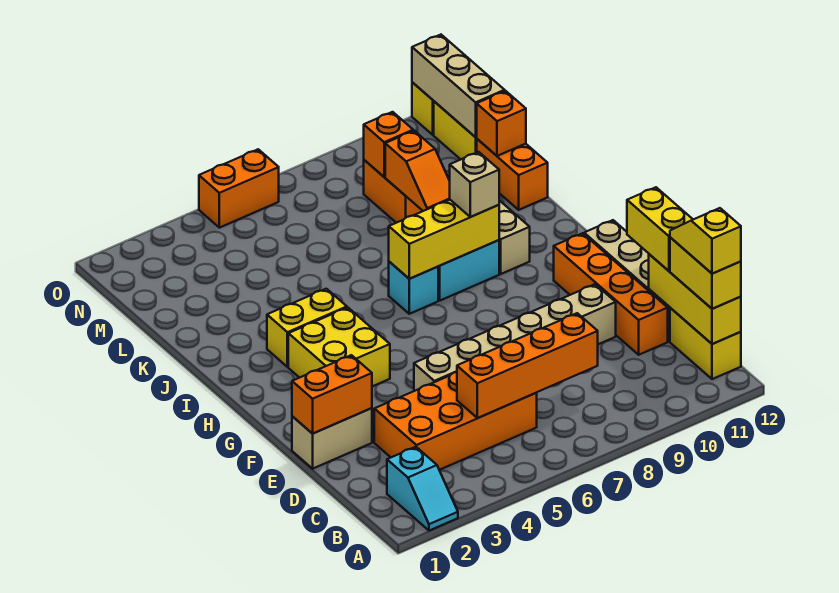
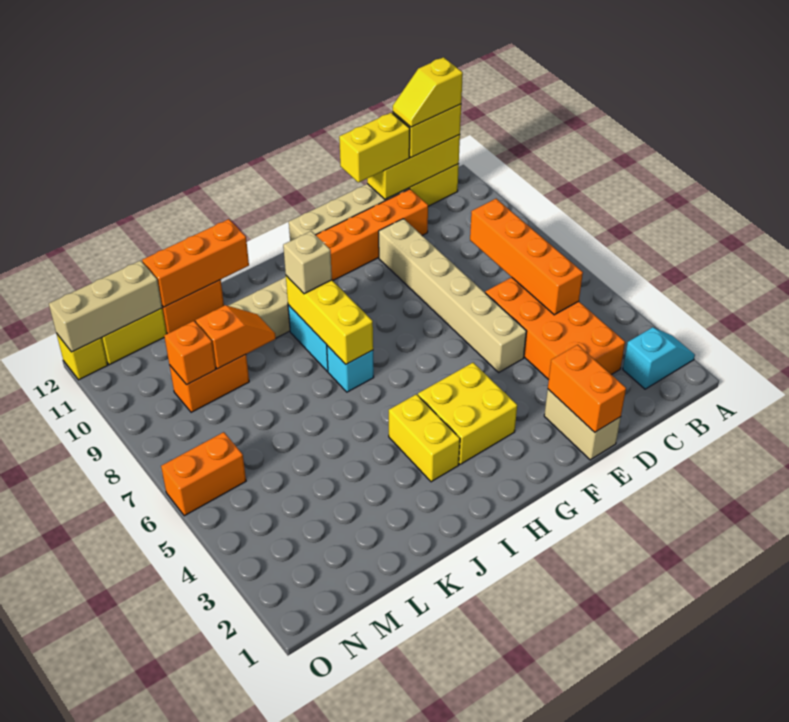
orange 1x1 brick [477,91,526,156] -> orange 1x3 brick [142,219,249,307]
orange 1x2 brick [199,149,279,228] -> orange 1x2 brick turned to [161,432,246,516]

